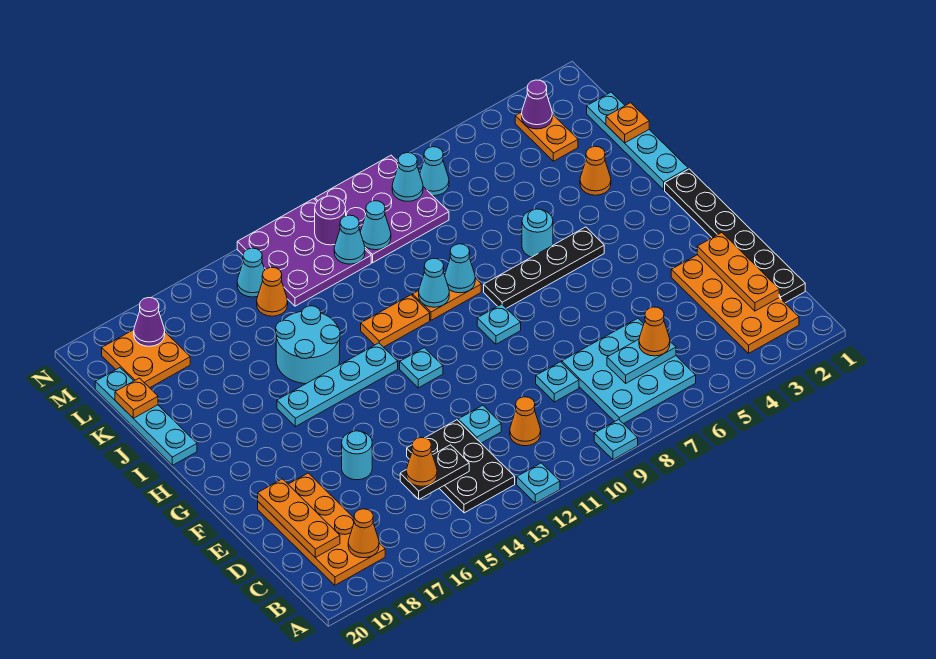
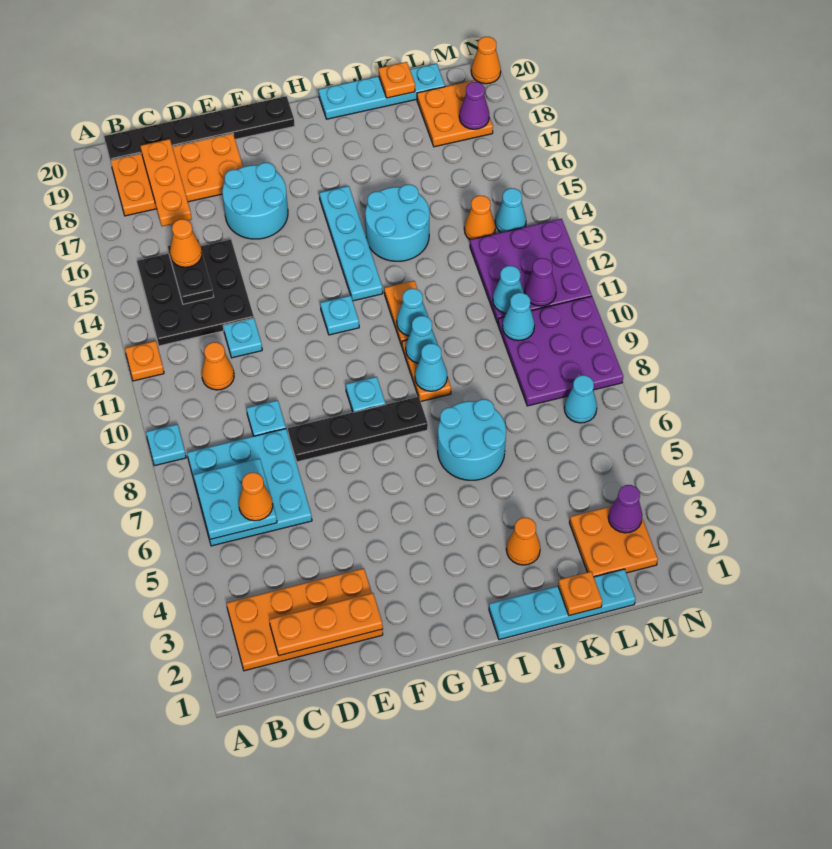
cyan 1x1 plate [517,463,560,503] -> orange 1x1 plate [125,341,164,381]
black 2x3 plate [407,420,515,513] -> black 3x3 plate [137,240,254,346]
orange 1x1 cone [348,509,379,558] -> orange 1x1 cone moved to [471,37,501,84]
black 1x6 plate [665,169,805,303] -> black 1x6 plate moved to [104,96,295,162]
cyan 1x2 plate [607,339,676,383] -> cyan 2x2 plate [194,459,277,539]
orange 1x3 plate [258,479,340,557] -> orange 1x3 plate turned to [140,139,192,226]
cyan 1x1 round brick [342,431,372,480] -> cyan 2x2 round brick [222,163,288,239]
black 1x4 plate [484,227,604,308] -> black 1x4 plate turned to [288,397,428,462]
cyan 1x1 round brick [522,209,553,257] -> cyan 2x2 round brick [438,399,506,480]
orange 1x2 plate [515,112,578,161] -> orange 2x2 plate [569,506,658,577]
cyan 1x1 cone [392,153,423,201] -> cyan 1x1 cone moved to [397,289,428,336]
purple 1x1 round brick [315,196,346,245] -> purple 1x1 cone [525,258,556,306]

